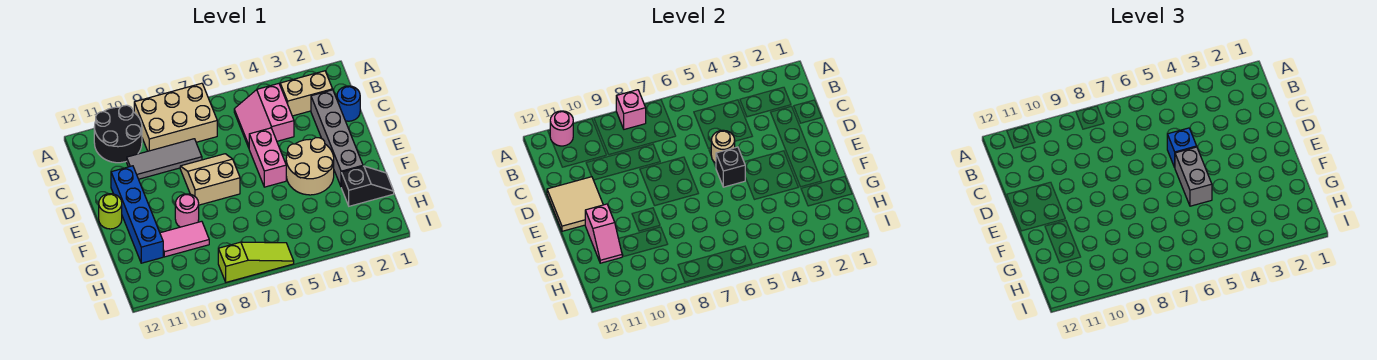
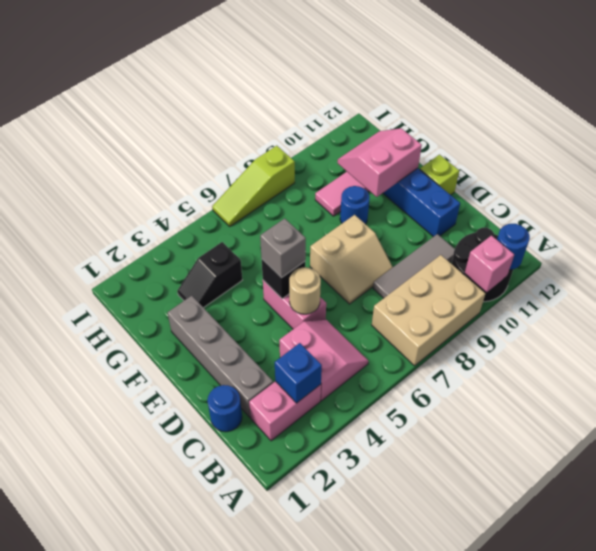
pink 1x1 brick [616,90,646,129] -> pink 1x1 brick moved to [465,236,514,292]
pink 1x1 round brick [550,111,573,146] -> blue 1x1 round brick [497,224,530,270]
tan 1x2 brick [280,71,333,116] -> pink 1x2 brick [249,381,321,441]
blue 1x1 brick [1167,128,1197,167] -> blue 1x1 brick moved to [275,343,322,403]
tan 2x2 tile [547,177,603,231] -> none
tan 2x2 round brick [286,138,334,195] -> none
grey 1x2 brick [1175,147,1212,206] -> grey 1x1 brick [260,218,306,278]
lime 1x1 round brick [99,194,122,229] -> lime 1x1 brick [420,155,459,195]
pink 1x1 round brick [175,194,199,227] -> blue 1x1 round brick [340,186,370,224]
pink 1x2 slope [585,204,622,263] -> pink 2x2 slope [338,128,422,197]
black 1x2 slope [341,166,394,206] -> black 1x2 slope moved to [177,242,242,308]

